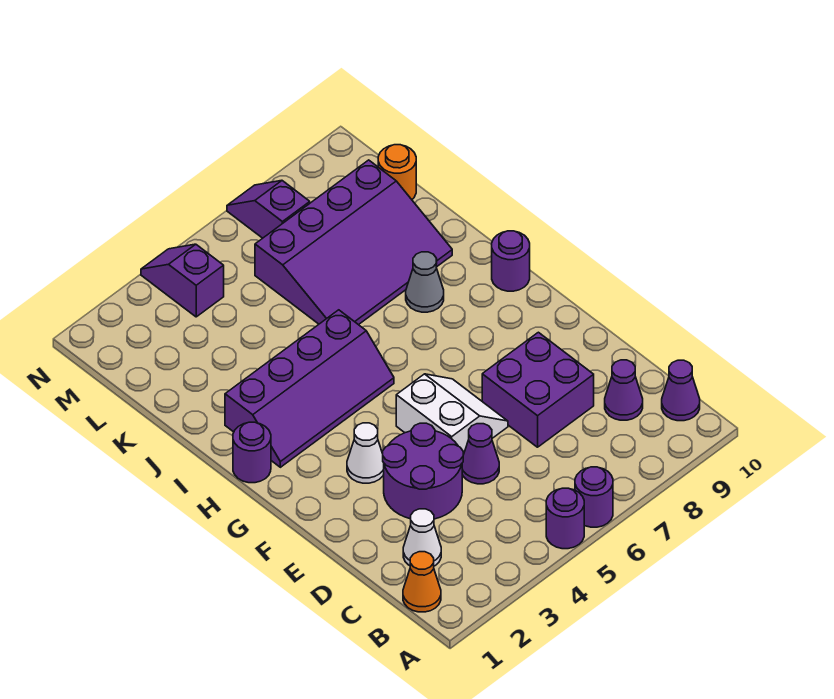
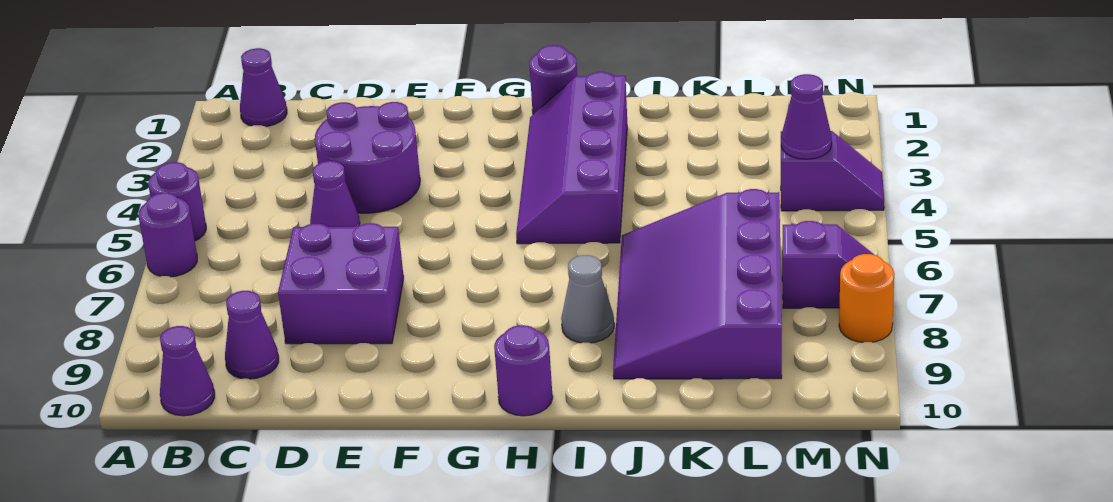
orange 1x1 cone [403,552,441,612] -> purple 1x1 cone [240,48,287,127]
white 1x1 cone [403,509,441,566] -> none
white 2x2 slope [396,374,508,455] -> none
white 1x1 cone [347,423,384,483] -> none
orange 1x1 round brick [378,145,416,199] -> orange 1x1 round brick moved to [839,254,894,342]
none -> purple 1x1 cone [781,74,832,159]

